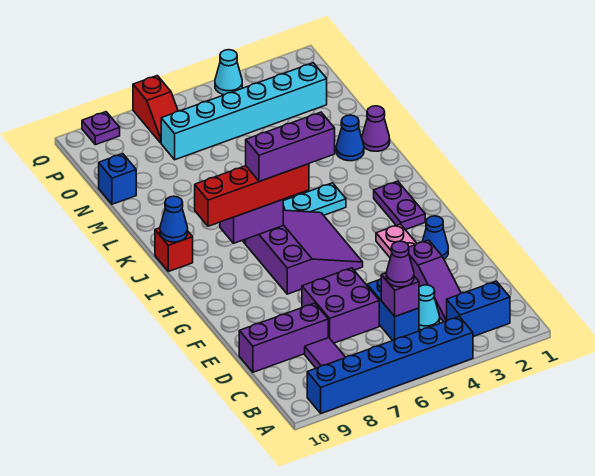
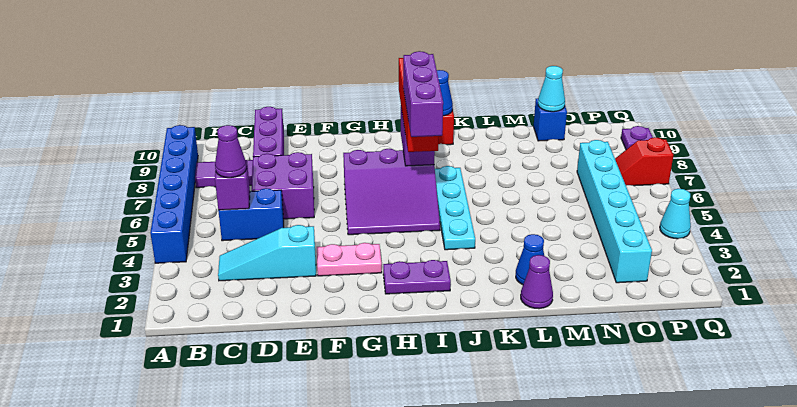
blue 1x2 brick [447,281,510,336] -> none
purple 1x3 slope [409,240,461,322] -> cyan 1x3 slope [218,225,316,281]
cyan 1x1 cone [419,285,440,330] -> cyan 1x1 cone moved to [538,66,565,112]
blue 1x1 cone [422,216,448,259] -> none

